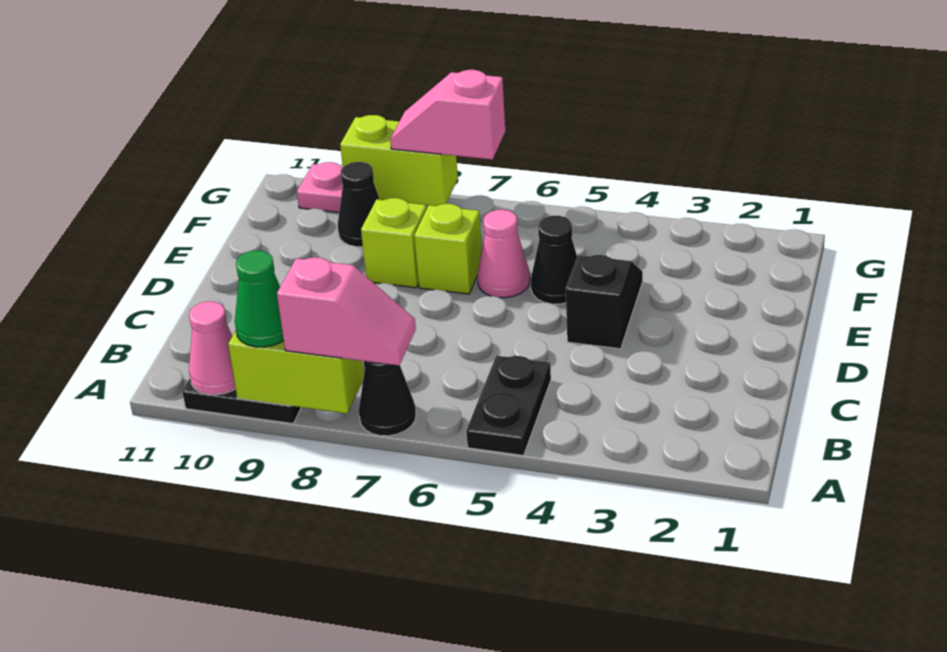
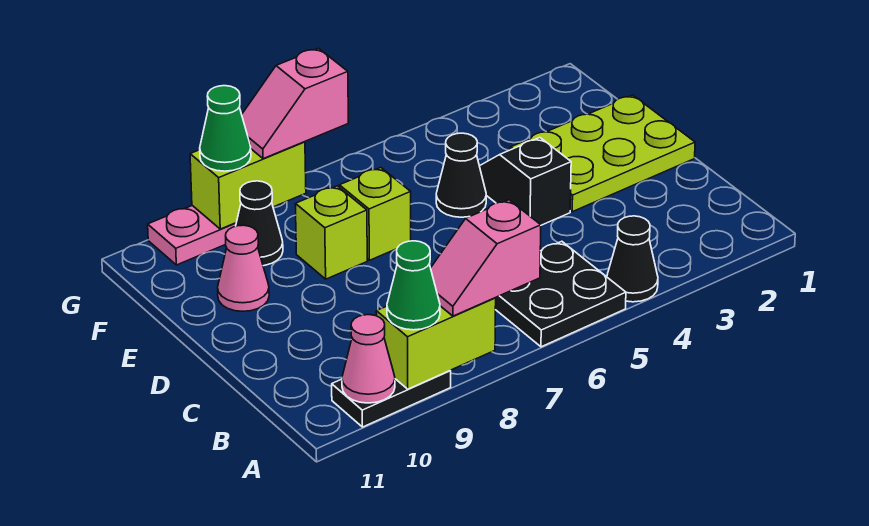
black 1x2 plate [466,356,551,456] -> black 2x2 plate [495,241,626,347]
black 1x1 cone [359,361,416,436] -> black 1x1 cone moved to [607,216,658,302]
pink 1x2 slope [277,257,416,365] -> pink 1x2 slope turned to [431,200,541,316]
none -> lime 2x3 plate [511,95,695,212]
pink 1x1 cone [477,210,530,298] -> pink 1x1 cone moved to [218,225,269,311]
none -> green 1x1 cone [200,86,251,171]

